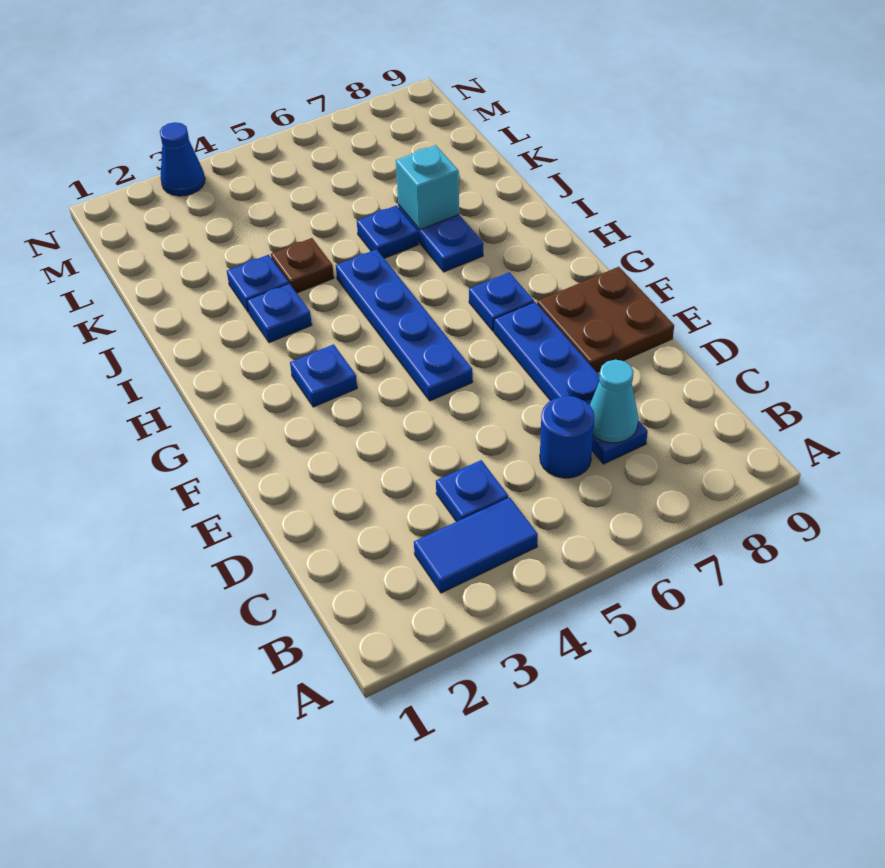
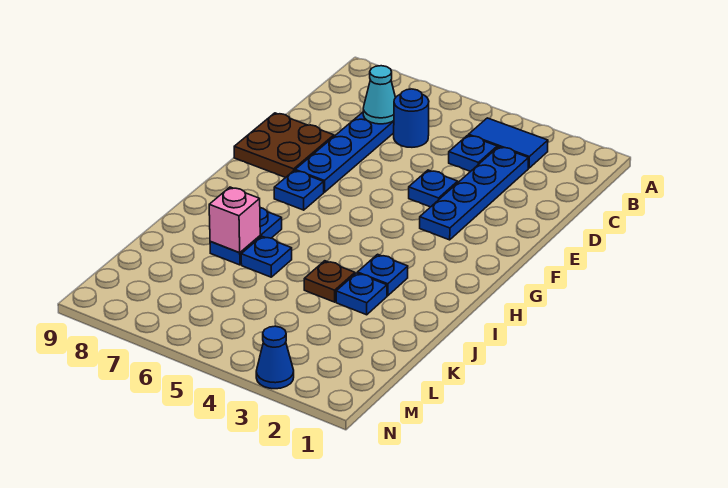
blue 1x4 plate [336,249,473,401] -> blue 1x4 plate moved to [420,147,528,240]
blue 1x1 plate [290,344,357,407] -> blue 1x1 plate moved to [409,170,458,207]
cyan 1x1 brick [396,145,459,230] -> pink 1x1 brick [209,187,260,253]

